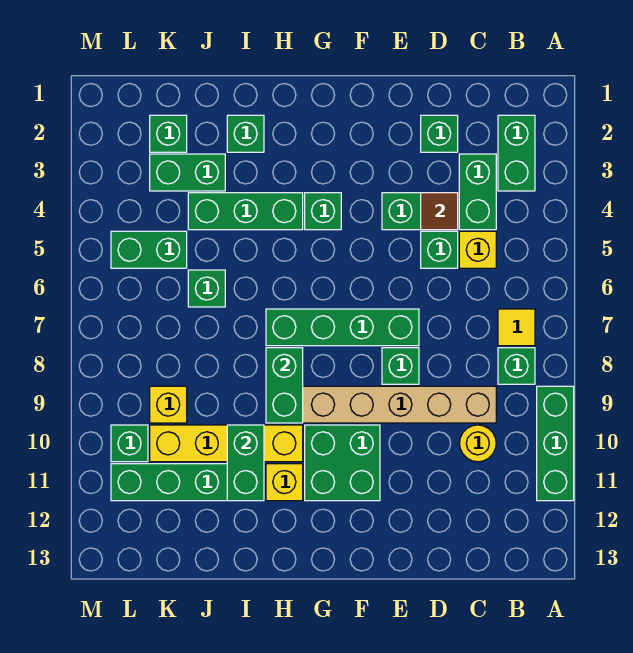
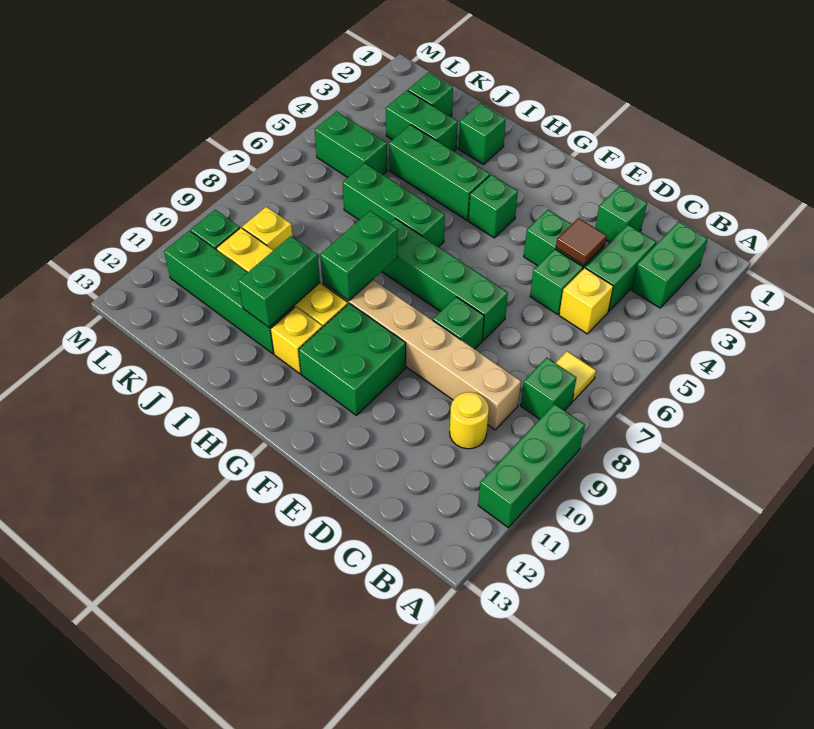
green 1x1 brick [188,270,225,307] -> green 1x3 brick [343,163,445,247]

